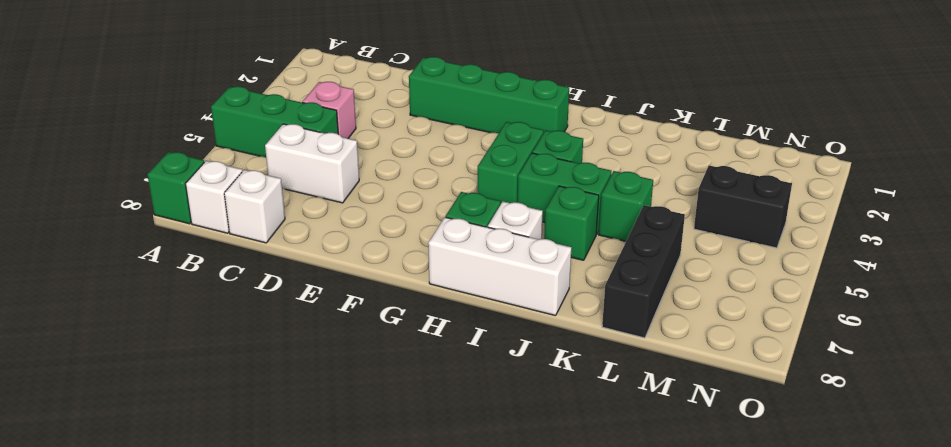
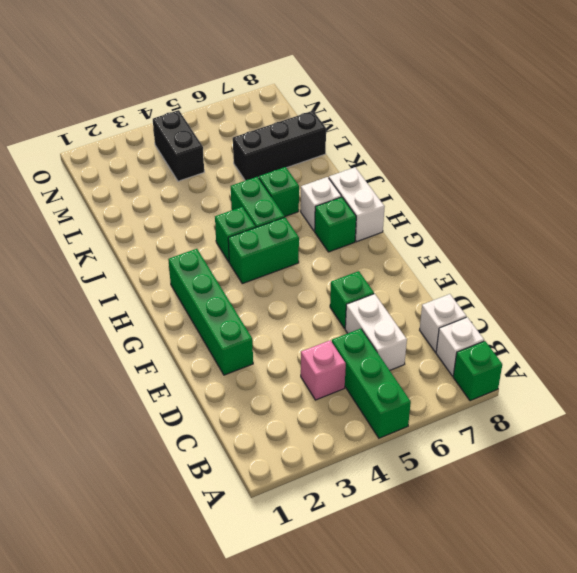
white 1x3 brick [428,217,571,316] -> white 1x2 brick [329,167,385,242]
green 1x1 brick [599,171,653,241] -> green 1x1 brick moved to [330,271,374,328]

